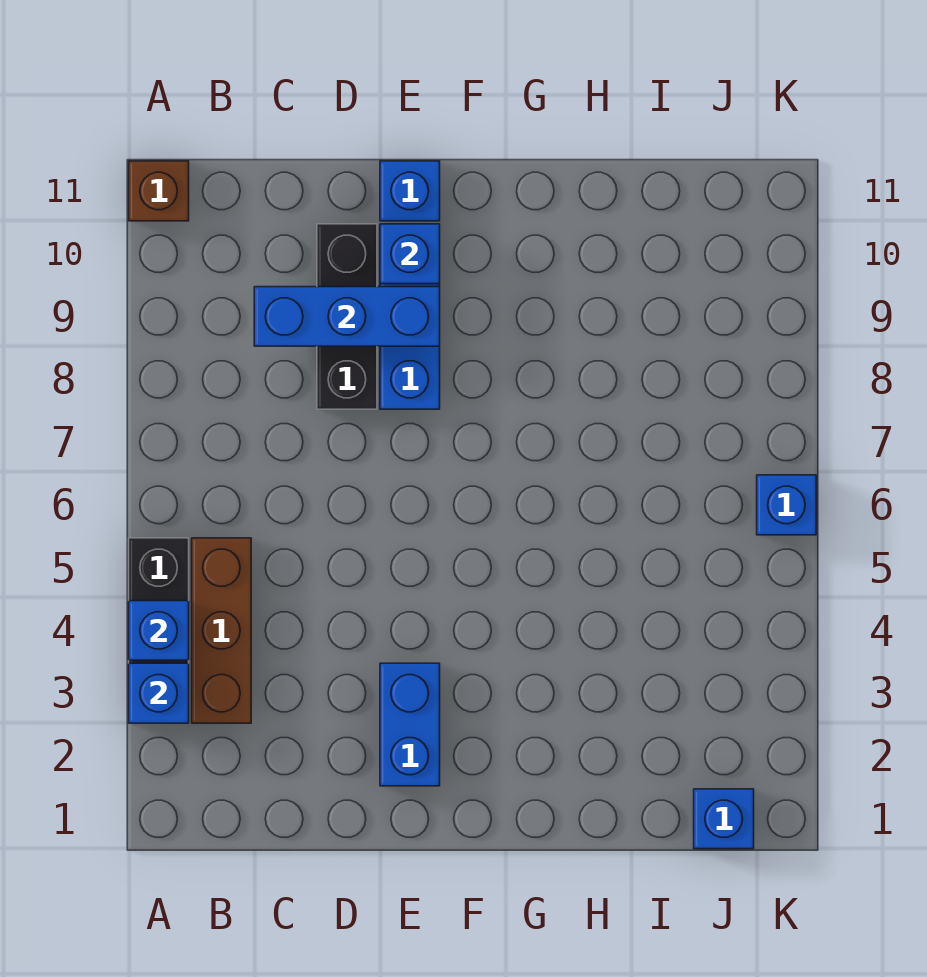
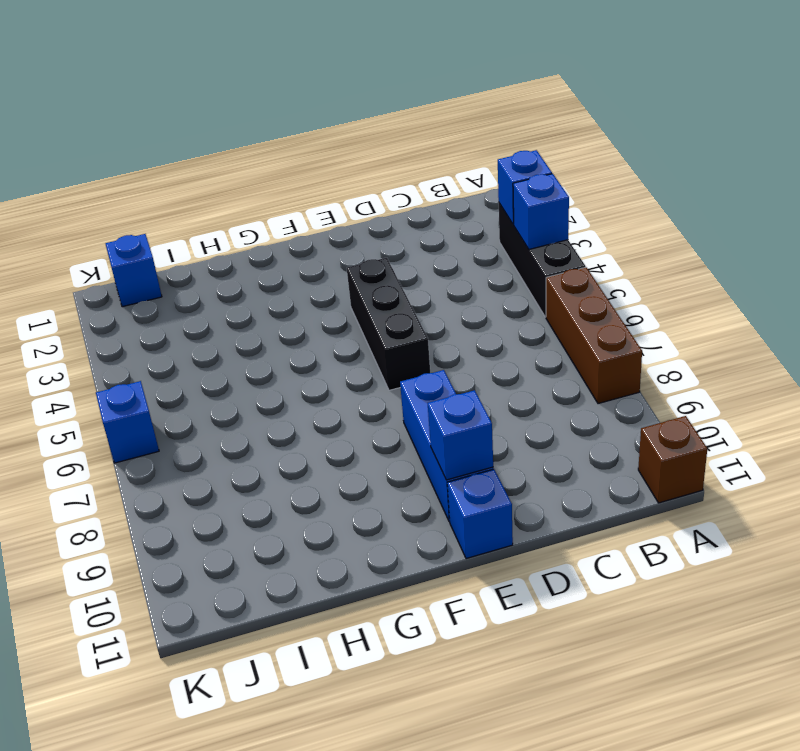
brown 1x3 brick [192,538,251,723] -> brown 1x3 brick moved to [546,267,642,404]
blue 1x3 brick [254,287,440,346] -> none
black 1x3 brick [317,224,377,409] -> black 1x3 brick moved to [347,258,430,390]
blue 1x2 brick [380,663,440,786] -> none

